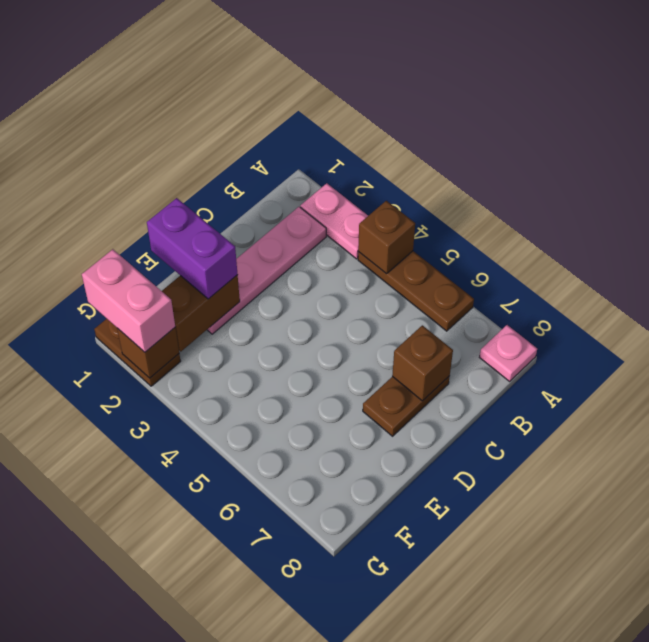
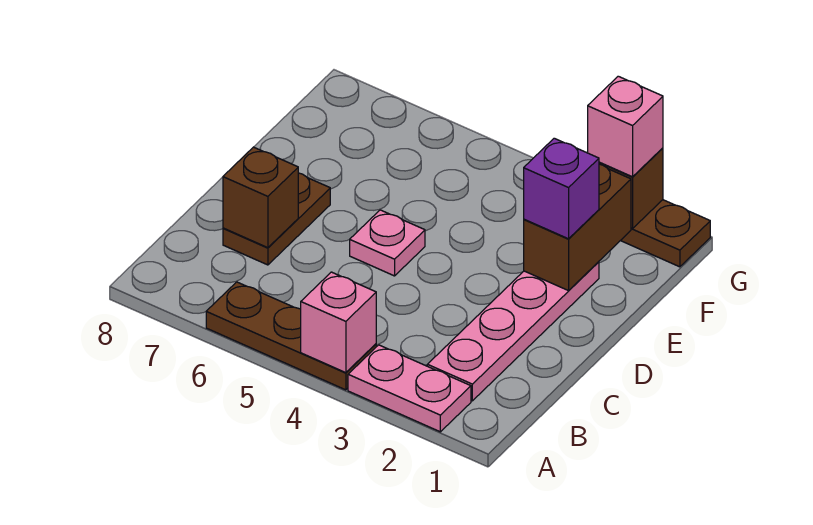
brown 1x1 brick [358,201,415,274] -> pink 1x1 brick [301,272,376,373]
pink 1x1 plate [479,325,537,381] -> pink 1x1 plate moved to [350,210,425,276]
purple 1x2 brick [147,198,238,299] -> purple 1x1 brick [524,138,599,239]
pink 1x2 brick [82,249,175,352] -> pink 1x1 brick [588,76,663,177]

